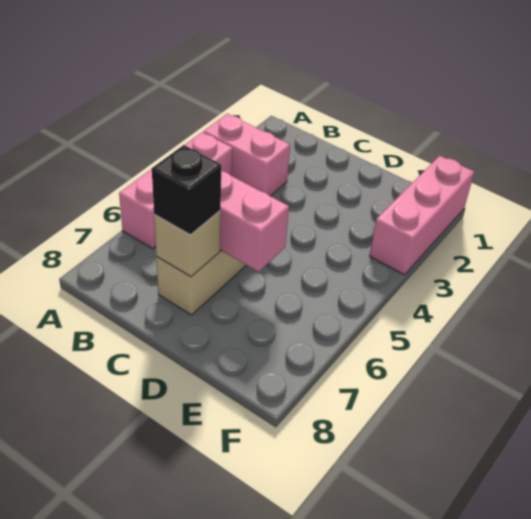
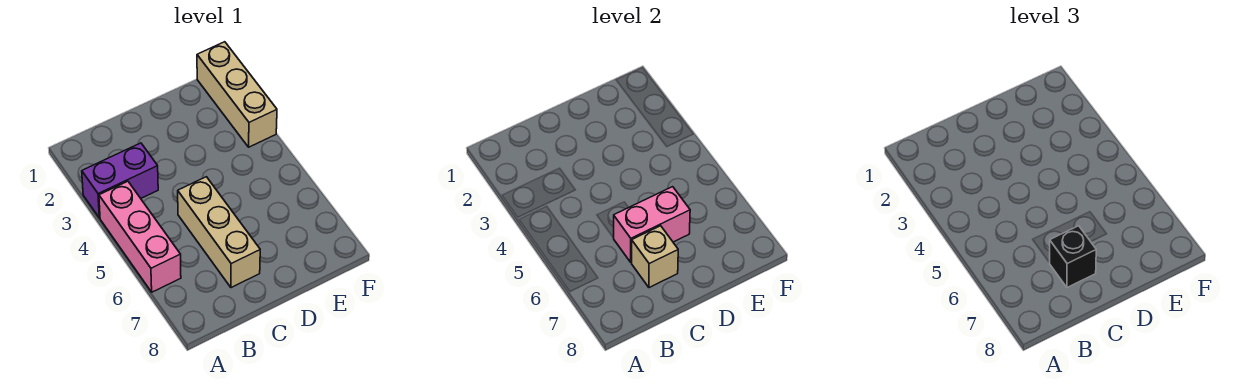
pink 1x2 brick [203,114,290,196] -> purple 1x2 brick [82,143,158,218]
pink 1x3 brick [370,156,474,275] -> tan 1x3 brick [197,42,277,147]

